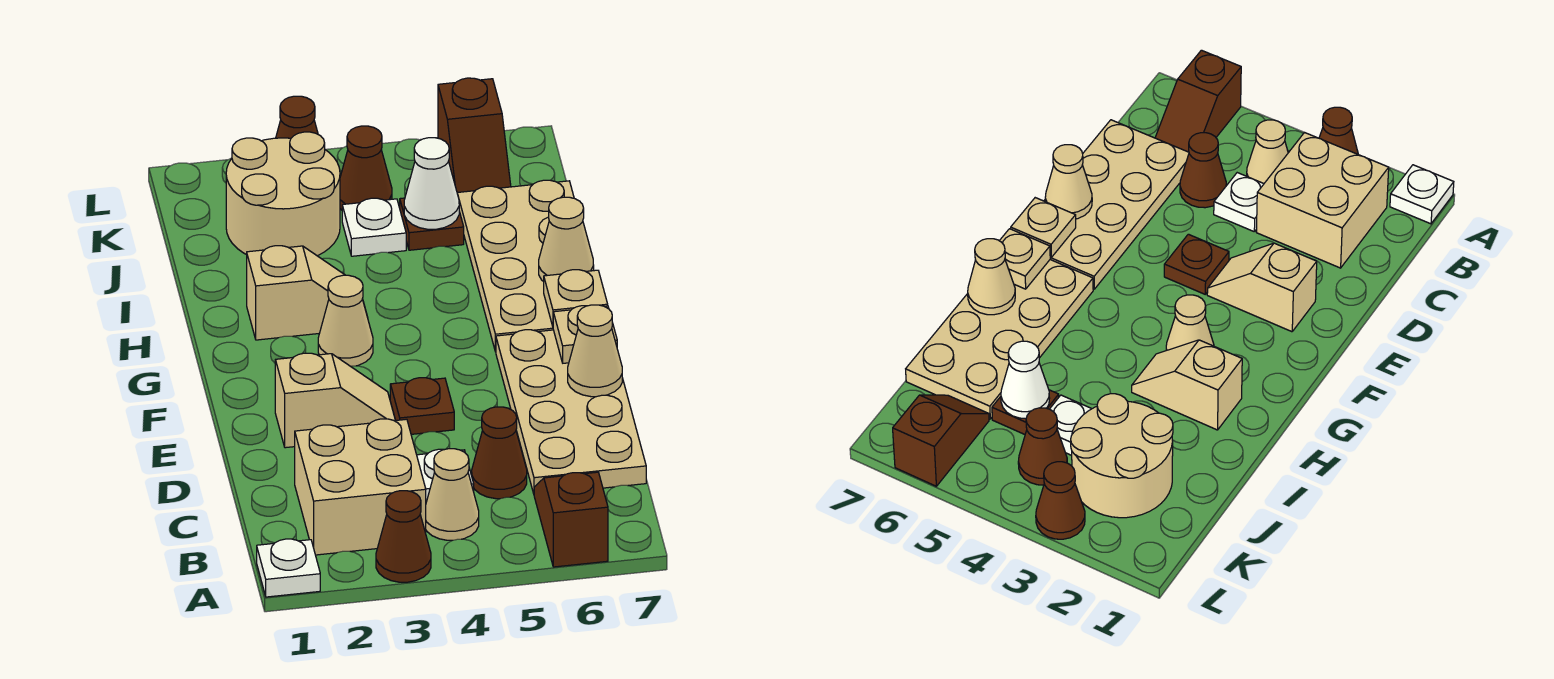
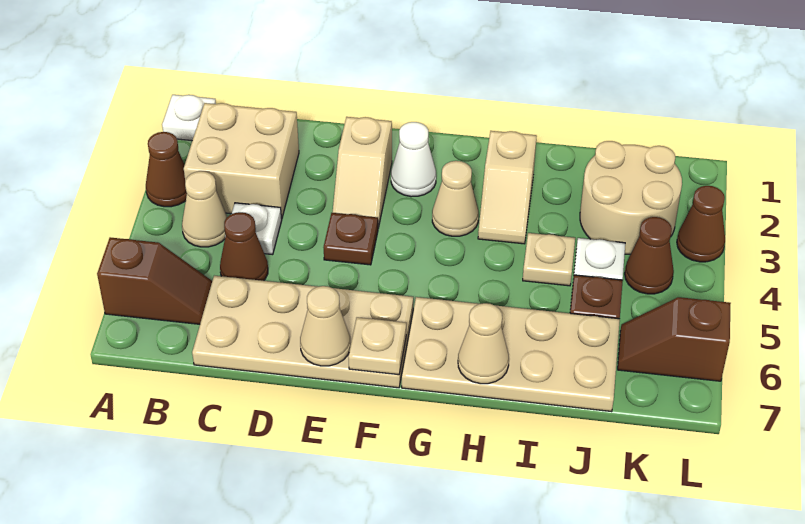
tan 1x1 plate [544,270,608,326] -> tan 1x1 plate moved to [523,233,575,286]
white 1x1 cone [404,138,459,229] -> white 1x1 cone moved to [391,122,436,197]

